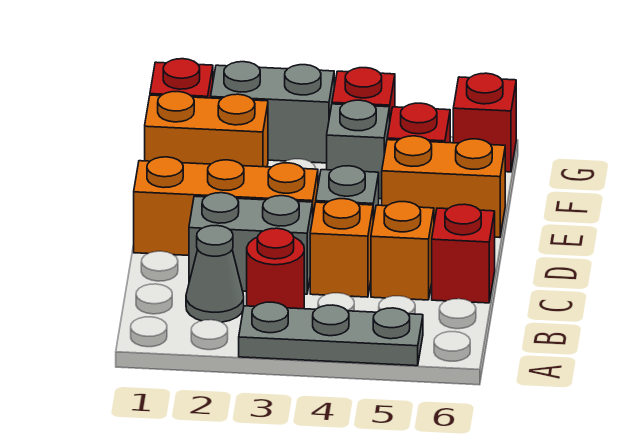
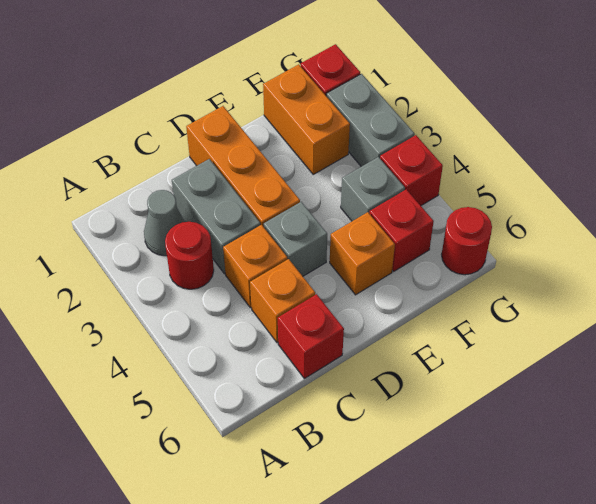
grey 1x3 plate [239,302,423,366] -> none
orange 1x2 brick [382,136,505,238] -> orange 1x1 brick [330,212,395,295]
red 1x1 brick [453,73,516,172] -> red 1x1 round brick [442,207,492,275]

